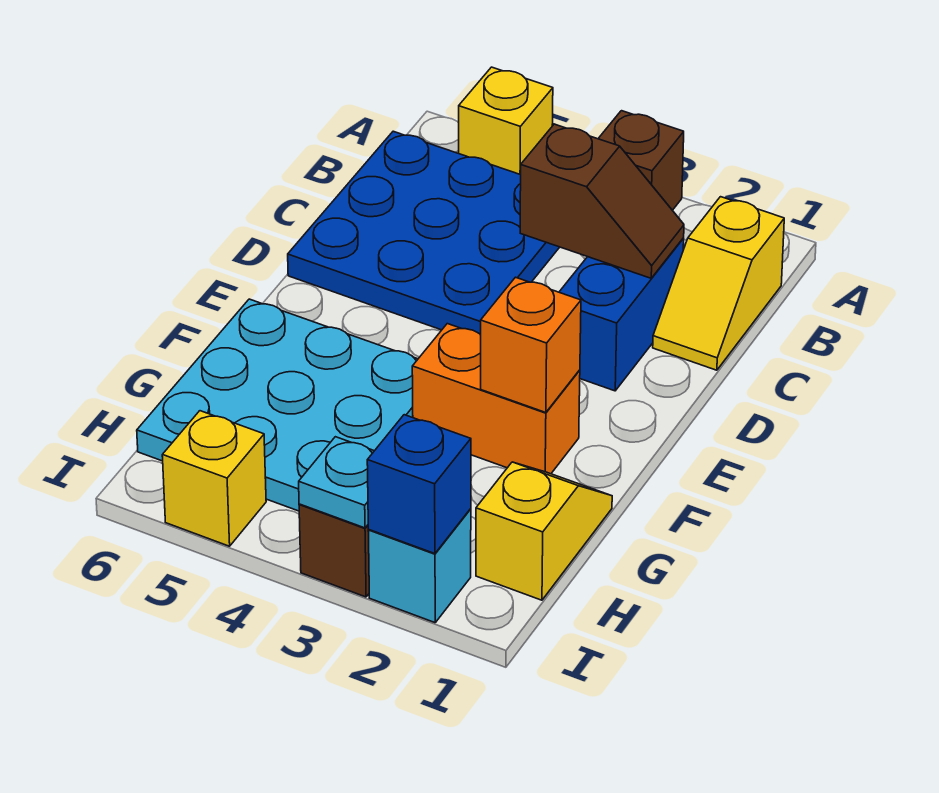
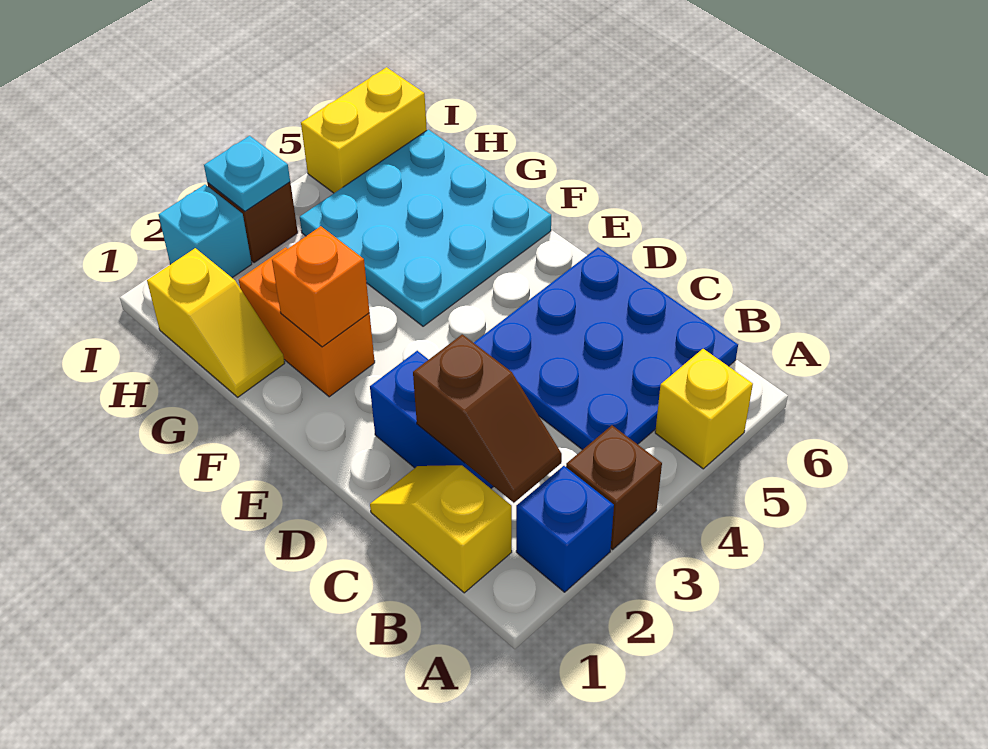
brown 1x2 slope [520,124,684,278] -> brown 1x2 slope turned to [413,334,562,503]
orange 1x2 brick [412,324,580,474] -> orange 1x2 brick turned to [239,248,375,397]
blue 1x1 brick [367,415,471,554] -> blue 1x1 brick moved to [516,466,614,592]
yellow 1x1 brick [162,411,266,546] -> yellow 1x2 brick [301,67,427,193]

